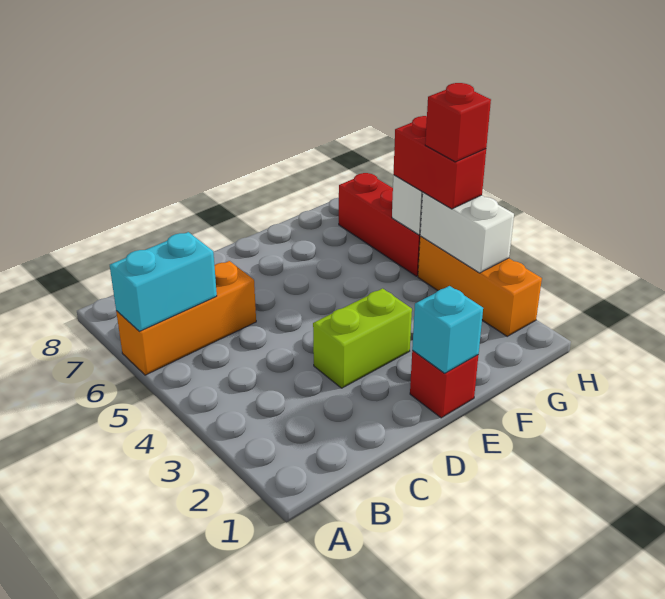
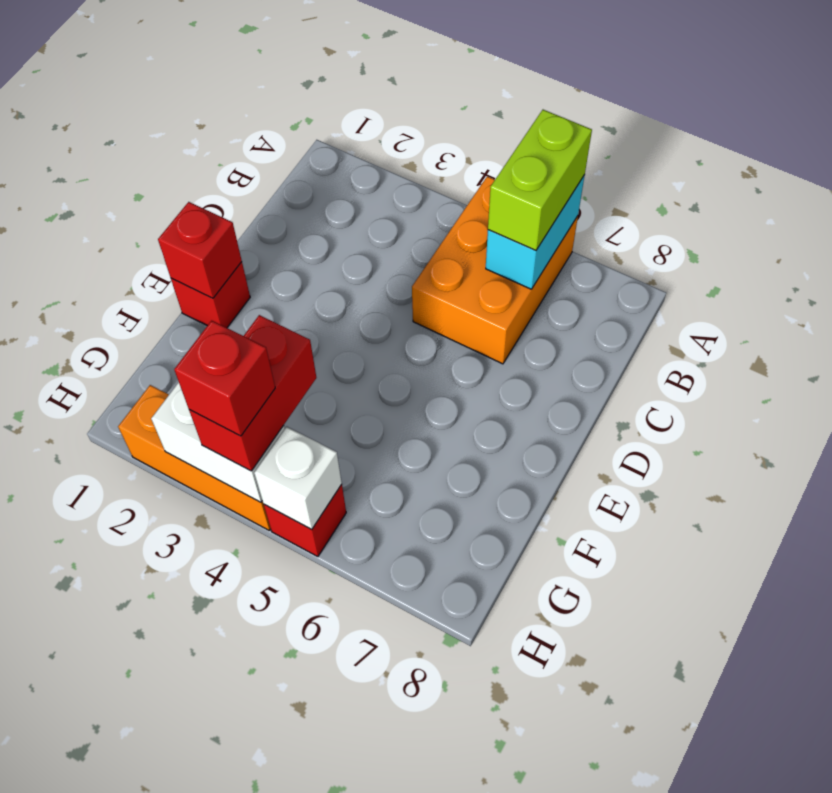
orange 1x3 brick [116,261,256,375] -> orange 2x3 brick [412,176,578,364]
lime 1x2 brick [313,288,412,388] -> lime 1x2 brick moved to [488,110,592,250]
cyan 1x1 brick [412,286,483,373] -> red 1x1 brick [158,202,242,298]
red 1x2 brick [394,116,486,209] -> red 1x2 brick turned to [189,315,316,471]
red 1x3 brick [339,173,420,276] -> red 1x1 brick [264,484,346,557]

